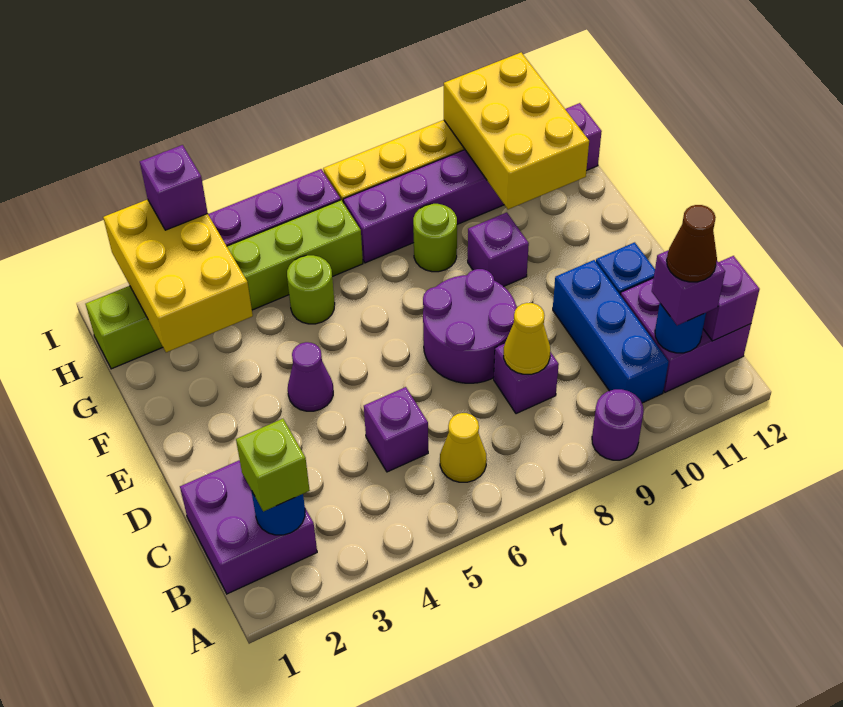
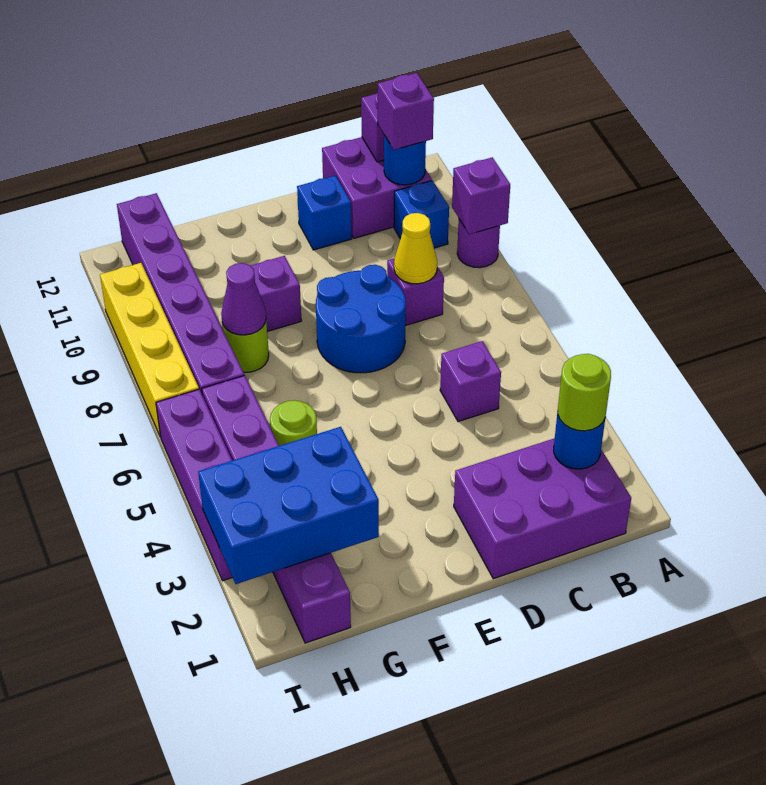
purple 2x2 brick [180,460,317,594] -> purple 2x3 brick [454,438,631,579]
lime 1x1 brick [236,419,310,512] -> lime 1x1 round brick [558,354,611,431]
yellow 1x1 cone [440,413,487,482] -> none
blue 1x3 brick [553,260,669,403] -> blue 1x1 brick [394,180,449,248]
brown 1x1 cone [667,205,717,282] -> none
purple 2x2 round brick [423,269,517,383] -> blue 2x2 round brick [316,265,406,373]
purple 1x1 cone [288,342,333,411] -> purple 1x1 cone moved to [221,263,266,335]
yellow 2x3 brick [103,199,253,352] -> blue 2x3 brick [198,427,379,584]
yellow 2x3 brick [444,52,589,209] -> none
lime 1x6 brick [86,200,363,369] -> purple 1x6 brick [202,375,351,643]
purple 1x1 brick [140,145,208,230] -> purple 1x1 brick moved to [452,157,510,234]

